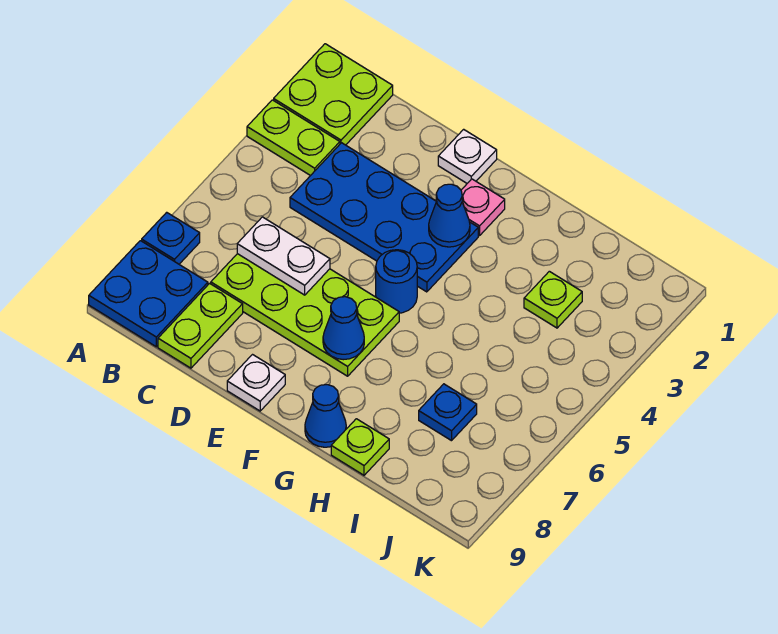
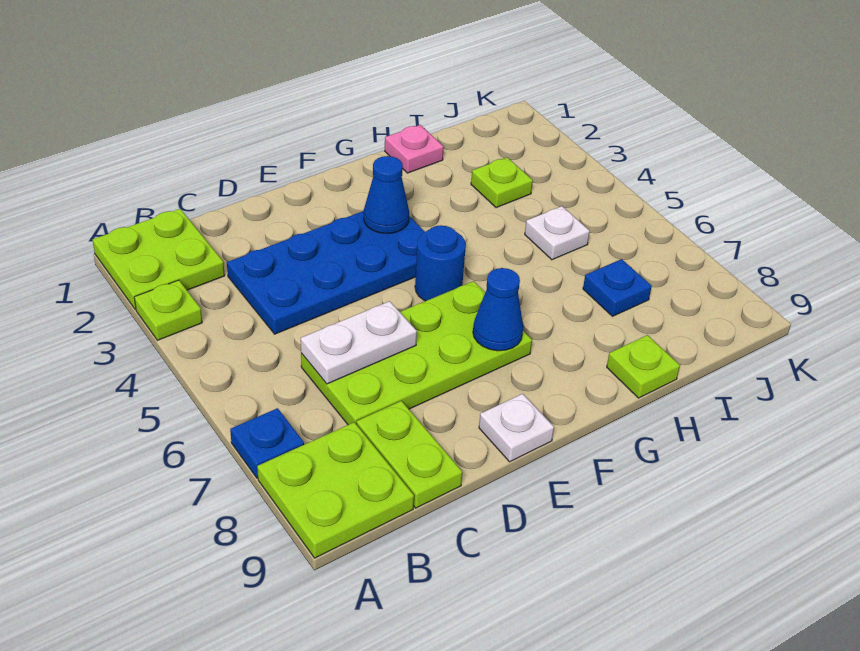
lime 1x2 plate [247,100,340,176] -> lime 1x1 plate [134,280,202,340]
blue 2x2 plate [89,241,208,347] -> lime 2x2 plate [257,422,414,558]
white 1x1 plate [438,129,497,183] -> white 1x1 plate moved to [525,206,590,260]
pink 1x1 plate [461,179,505,236] -> pink 1x1 plate moved to [385,125,444,173]
blue 1x1 cone [305,385,346,447] -> none

